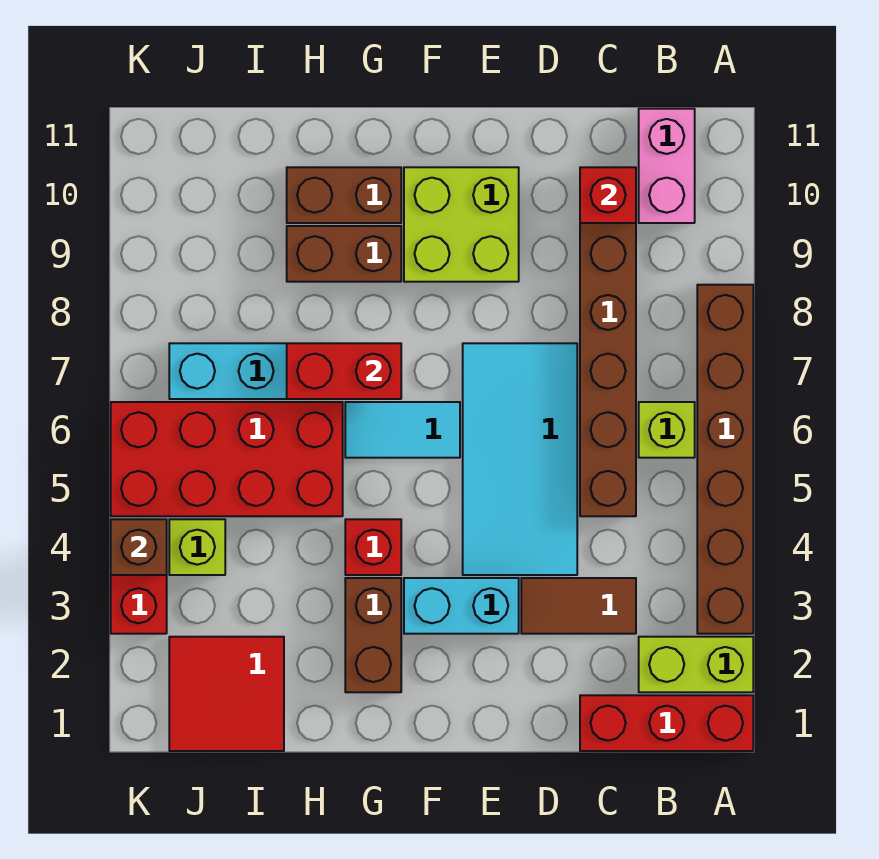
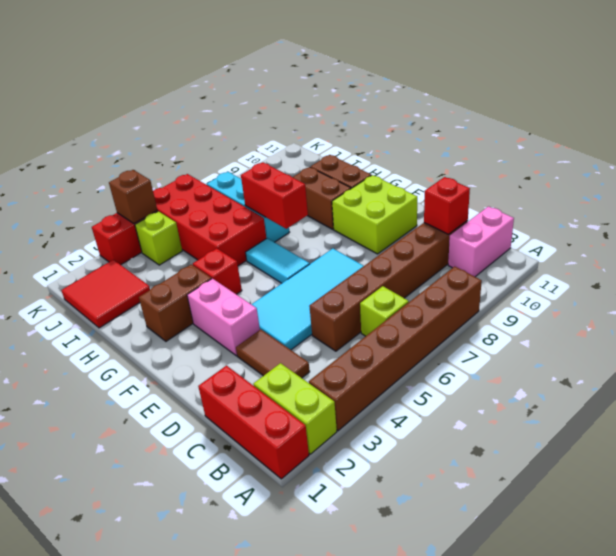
cyan 1x2 brick [404,578,519,634] -> pink 1x2 brick [187,279,260,356]

